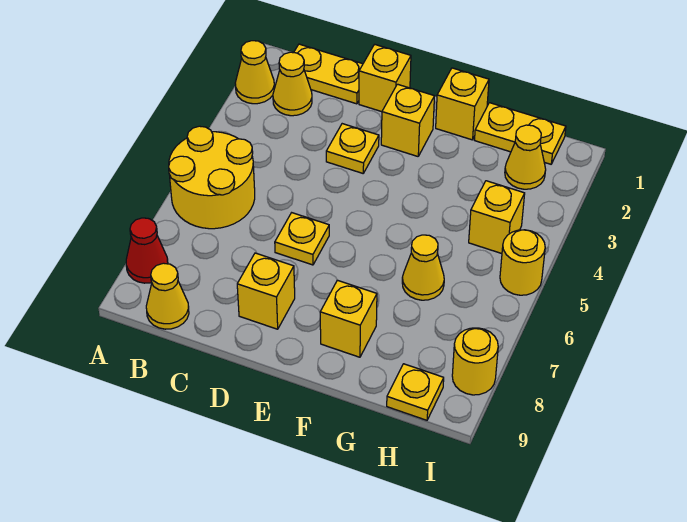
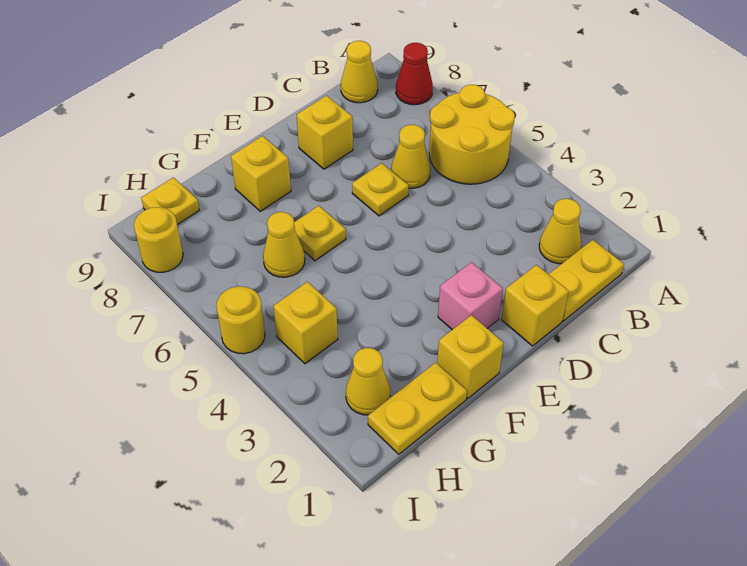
yellow 1x1 cone [235,41,274,104] -> yellow 1x1 cone moved to [391,125,430,188]
yellow 1x1 plate [326,124,379,173] -> yellow 1x1 plate moved to [294,206,346,261]
yellow 1x1 brick [381,84,434,156] -> pink 1x1 brick [438,262,503,330]

